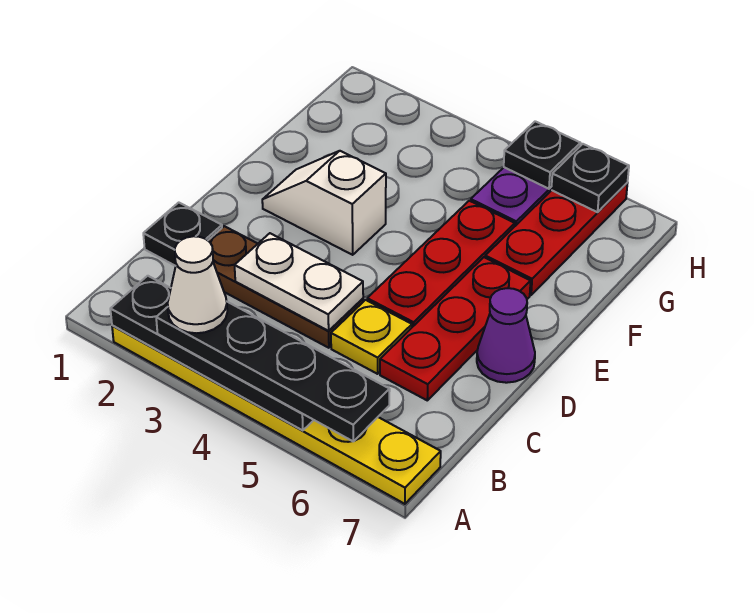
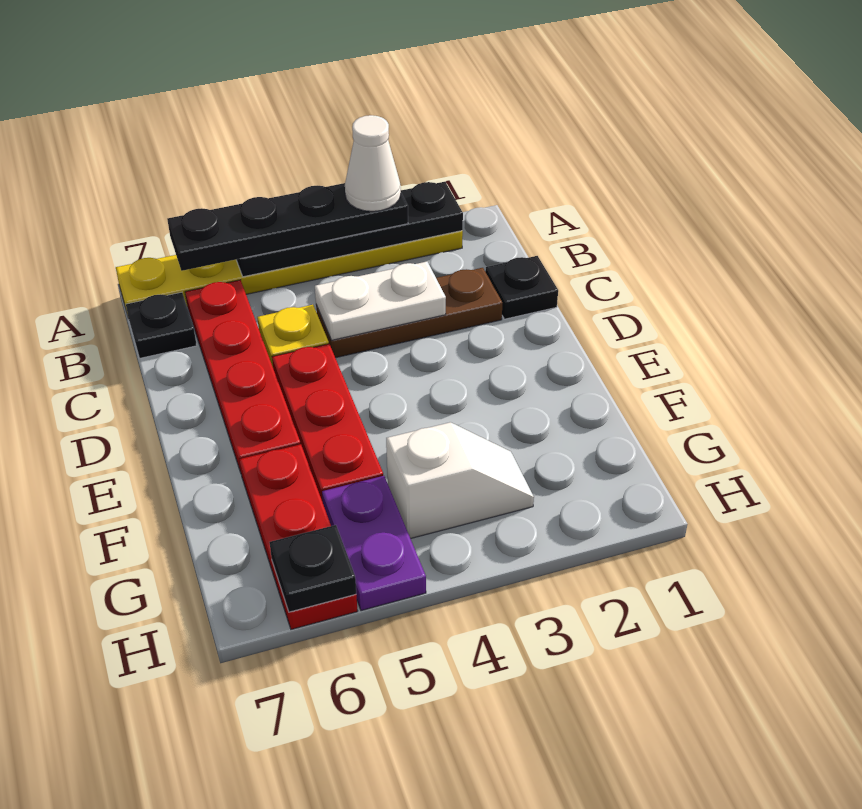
red 1x3 plate [380,257,531,400] -> red 1x4 plate [185,280,300,472]
purple 1x1 cone [477,288,535,383] -> none
white 1x2 slope [262,151,386,255] -> white 1x2 slope moved to [386,422,534,539]
black 1x1 plate [504,121,580,189] -> black 1x1 plate moved to [126,292,197,358]

